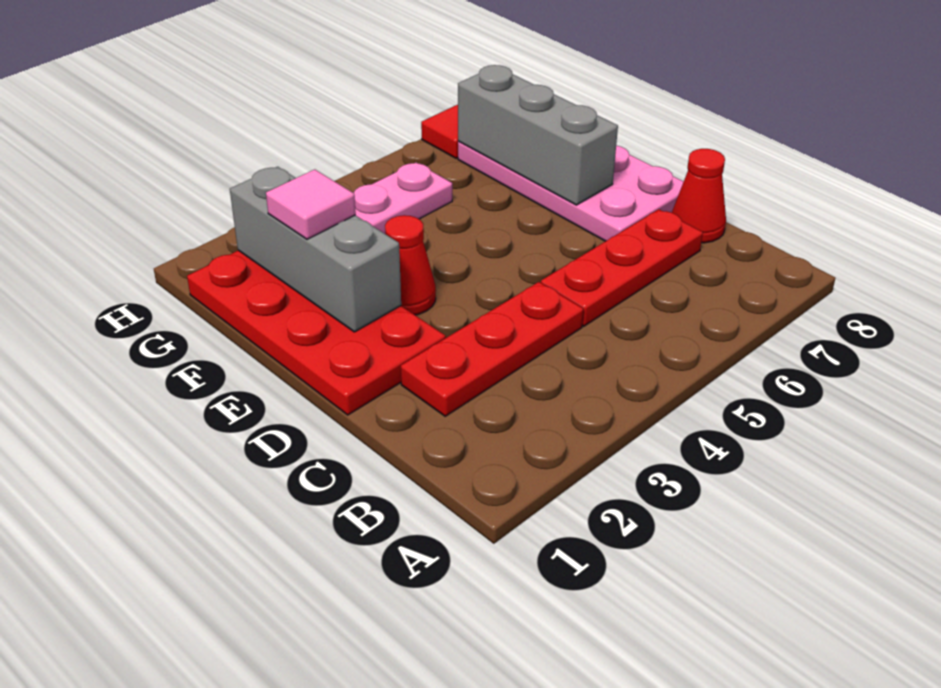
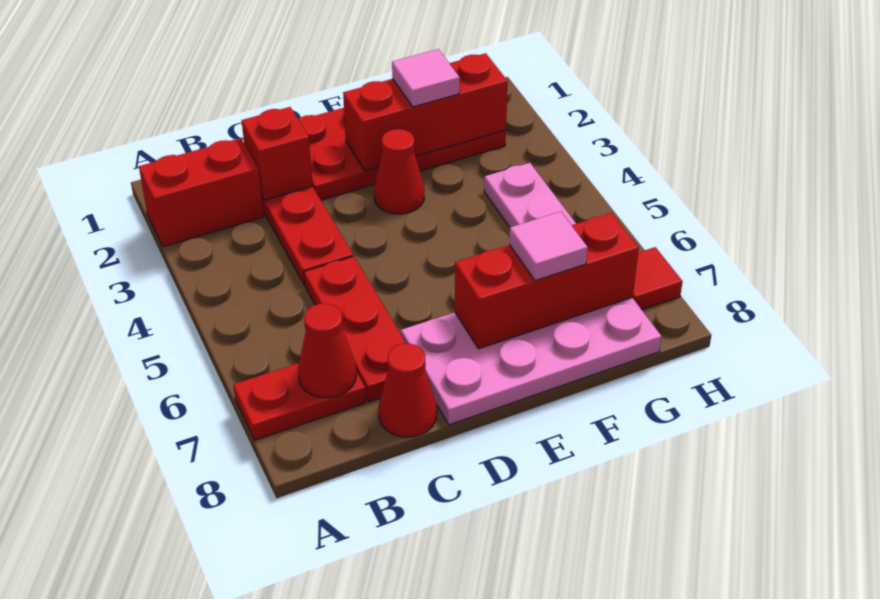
none -> red 1x2 brick [139,138,264,247]
none -> red 1x2 plate [233,363,366,440]
none -> red 1x1 cone [298,304,356,398]
none -> red 1x1 brick [242,107,313,200]
grey 1x3 brick [230,167,401,332] -> red 1x3 brick [343,53,508,171]
grey 1x3 brick [458,65,618,205] -> red 1x3 brick [455,213,639,349]
none -> pink 1x1 tile [509,212,588,281]

